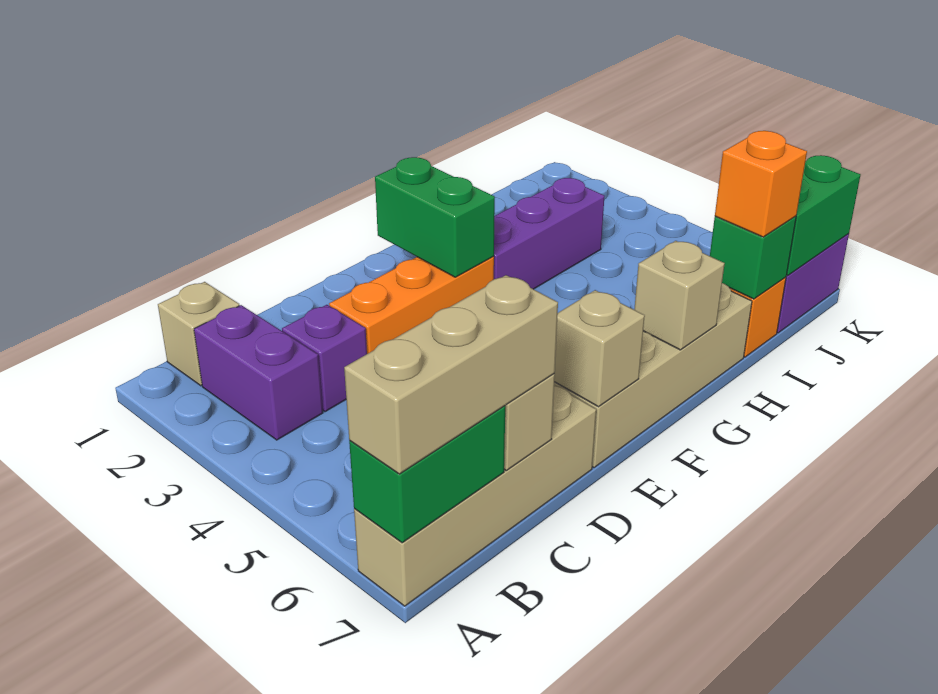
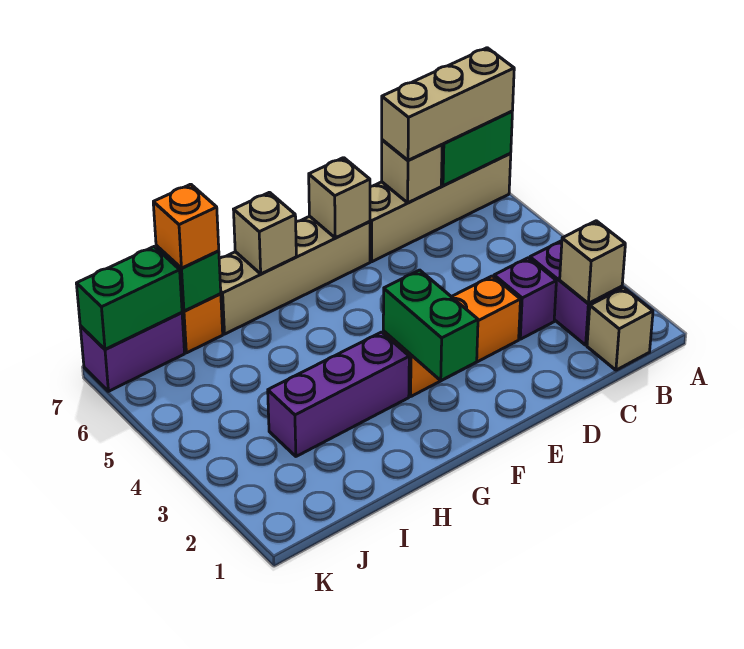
none -> tan 1x1 brick [560,221,625,303]

